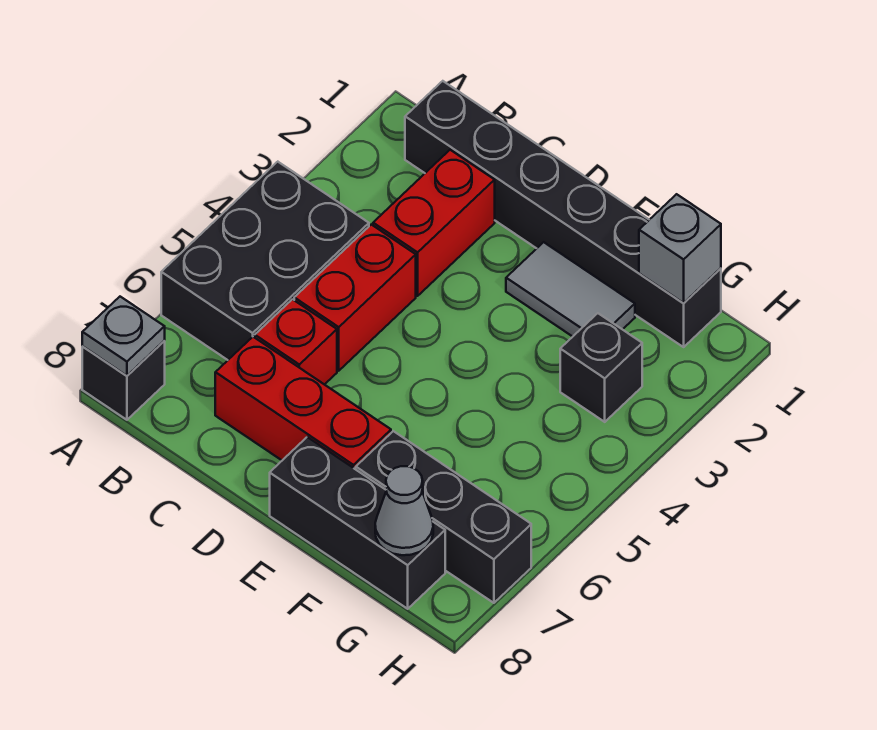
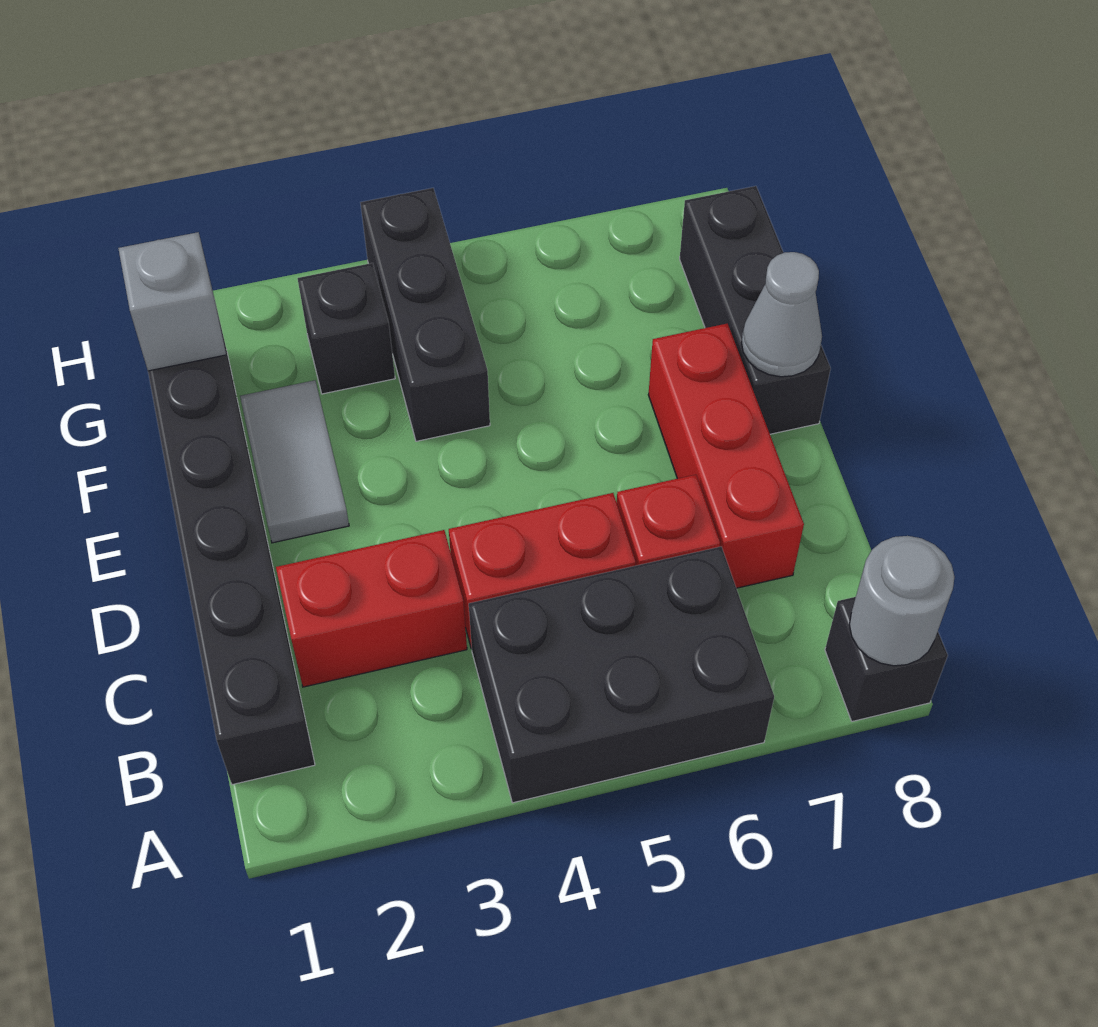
grey 1x1 plate [82,297,165,376] -> grey 1x1 round brick [849,536,954,666]
black 1x3 brick [356,431,531,603] -> black 1x3 brick moved to [360,188,490,441]
grey 1x1 cone [375,466,433,555] -> grey 1x1 cone moved to [741,252,822,377]

